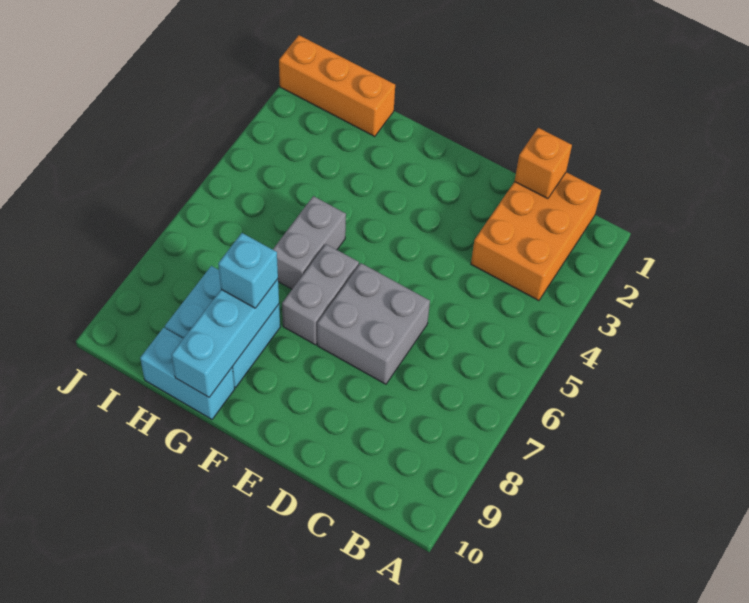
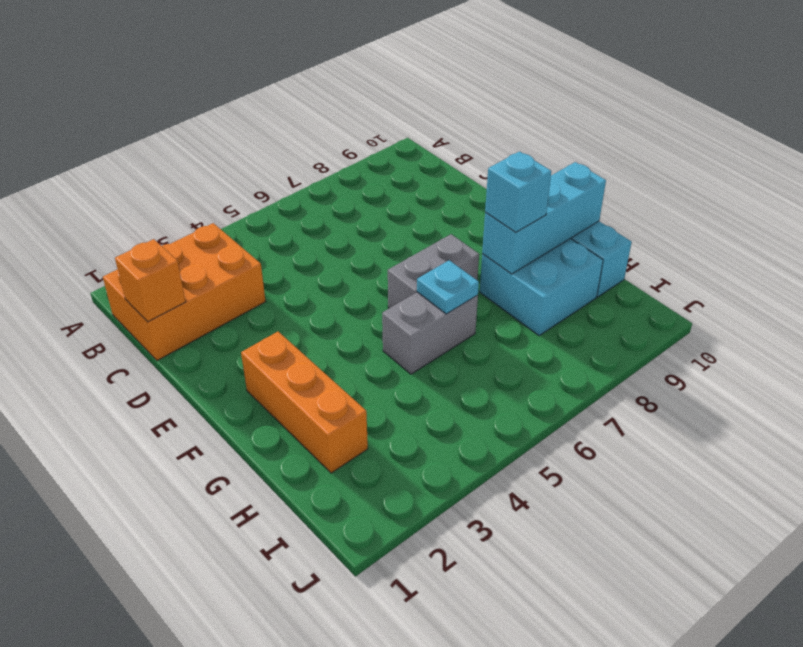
grey 2x2 brick [317,263,430,384] -> none
none -> cyan 1x1 plate [417,260,479,314]
orange 1x3 brick [279,35,395,137] -> orange 1x3 brick moved to [241,332,368,473]

